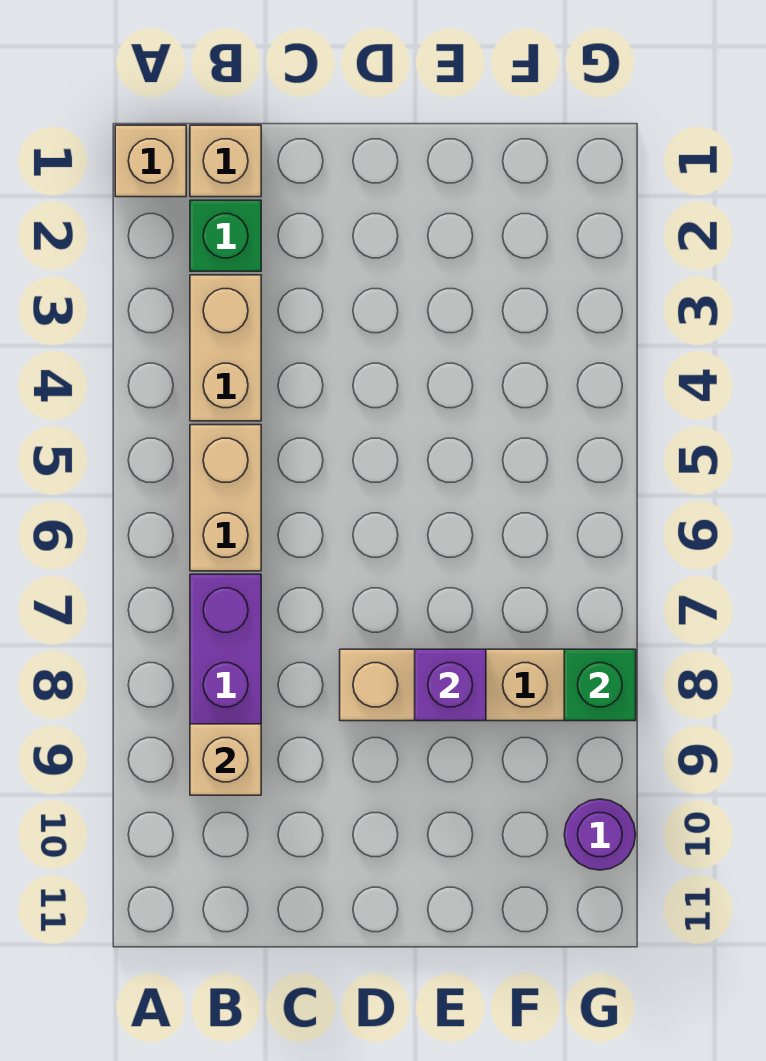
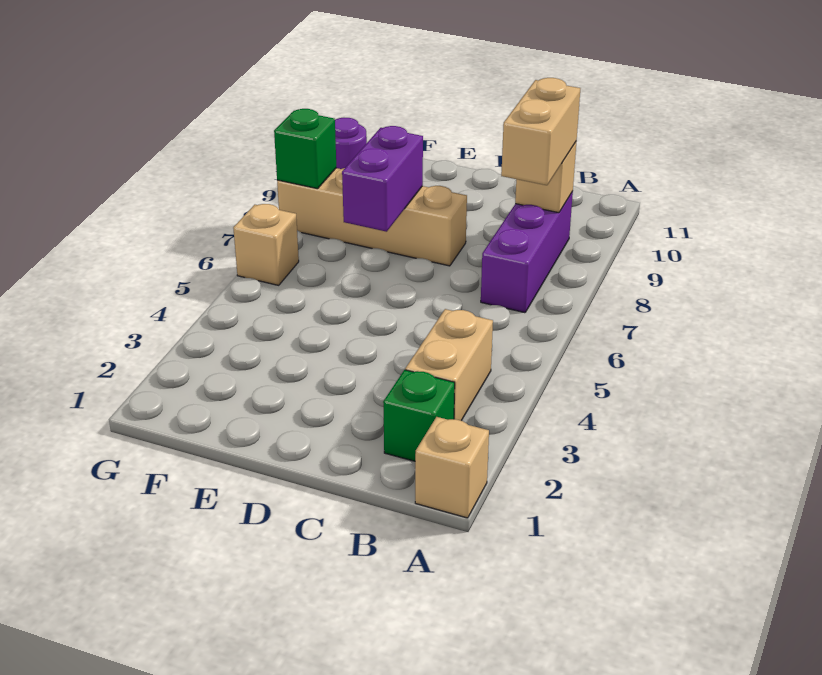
tan 1x1 brick [190,125,261,197] -> tan 1x1 brick moved to [233,204,299,285]
tan 1x2 brick [190,425,261,571] -> tan 1x2 brick moved to [501,78,580,185]
purple 1x1 brick [415,649,486,721] -> purple 1x2 brick [342,126,423,232]

